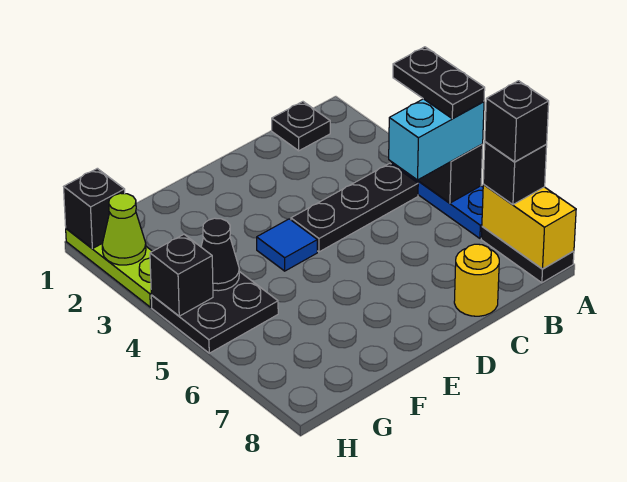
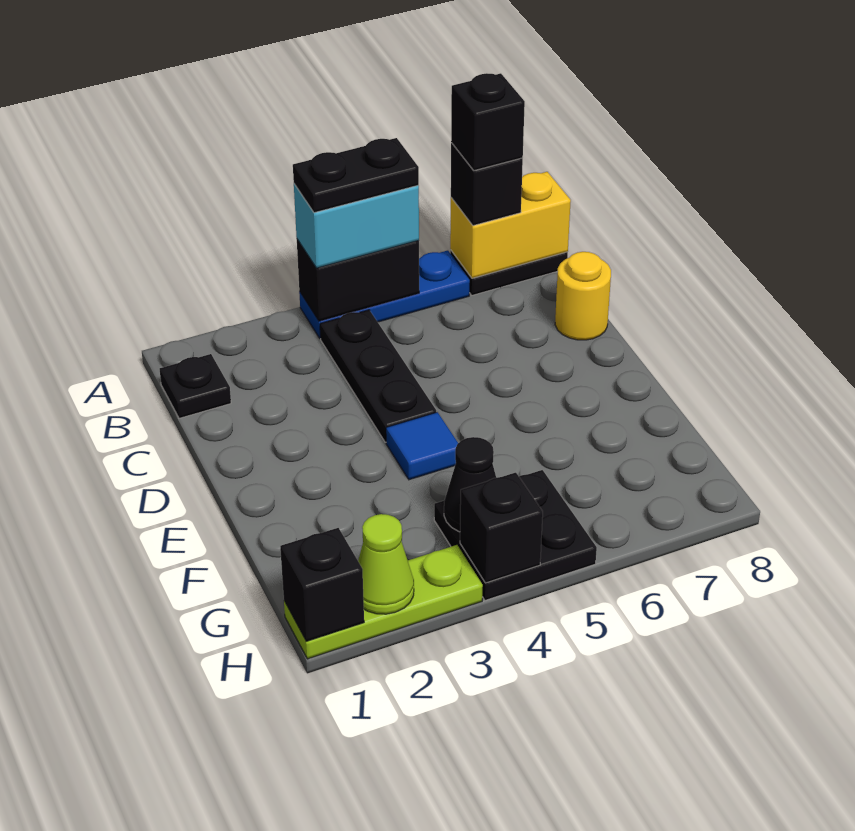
cyan 1x2 brick [389,99,484,180] -> cyan 1x2 brick turned to [294,184,419,268]

